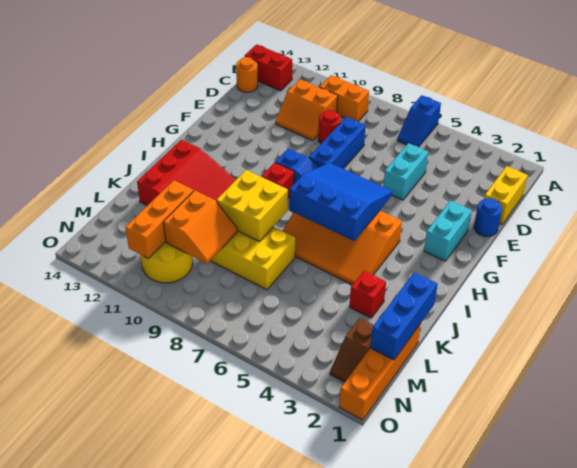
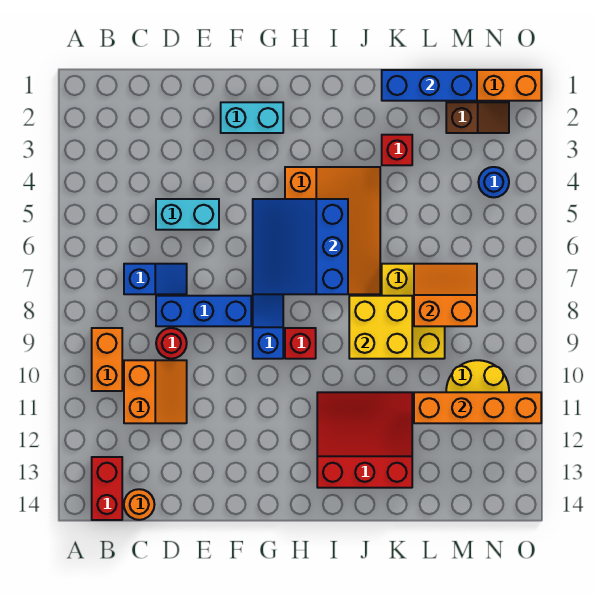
blue 1x2 slope [397,95,441,147] -> blue 1x2 slope moved to [124,264,187,294]
yellow 1x2 brick [484,166,528,224] -> none
blue 1x1 round brick [474,198,502,237] -> blue 1x1 round brick moved to [478,167,509,197]
orange 2x2 slope [163,190,237,264] -> orange 2x2 slope moved to [414,264,477,326]
orange 1x3 brick [125,180,194,259] -> orange 1x4 brick [414,392,541,423]

